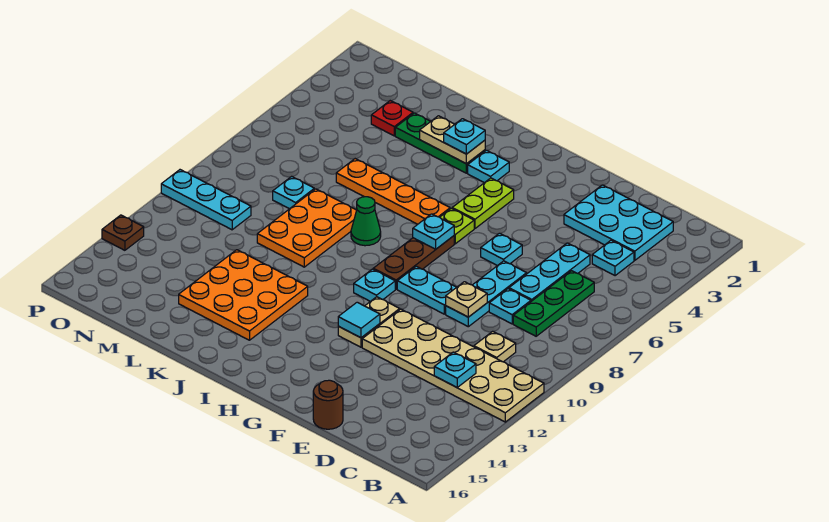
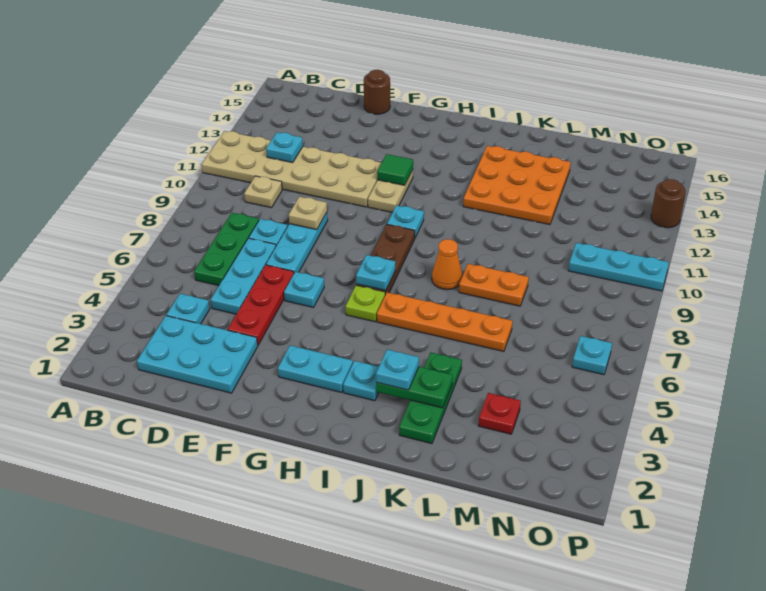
none -> red 1x3 plate [228,265,294,345]
cyan 1x2 plate [397,266,457,314] -> cyan 1x2 plate moved to [278,345,353,393]
cyan 1x1 tile [338,302,380,338] -> green 1x1 tile [377,154,413,185]
lime 1x2 plate [452,178,514,228] -> none
green 1x3 plate [395,113,485,173] -> green 1x3 plate turned to [399,353,462,444]
tan 1x2 plate [420,116,485,164] -> green 1x2 plate [376,367,453,408]
green 1x1 cone [351,197,381,246] -> orange 1x1 cone [432,239,462,290]
orange 2x3 plate [257,189,357,267] -> orange 1x2 plate [459,264,529,306]
cyan 1x1 plate [273,176,314,209] -> cyan 1x1 plate moved to [572,336,612,375]
brown 1x1 plate [102,215,144,250] -> brown 1x1 round brick [651,179,686,228]

